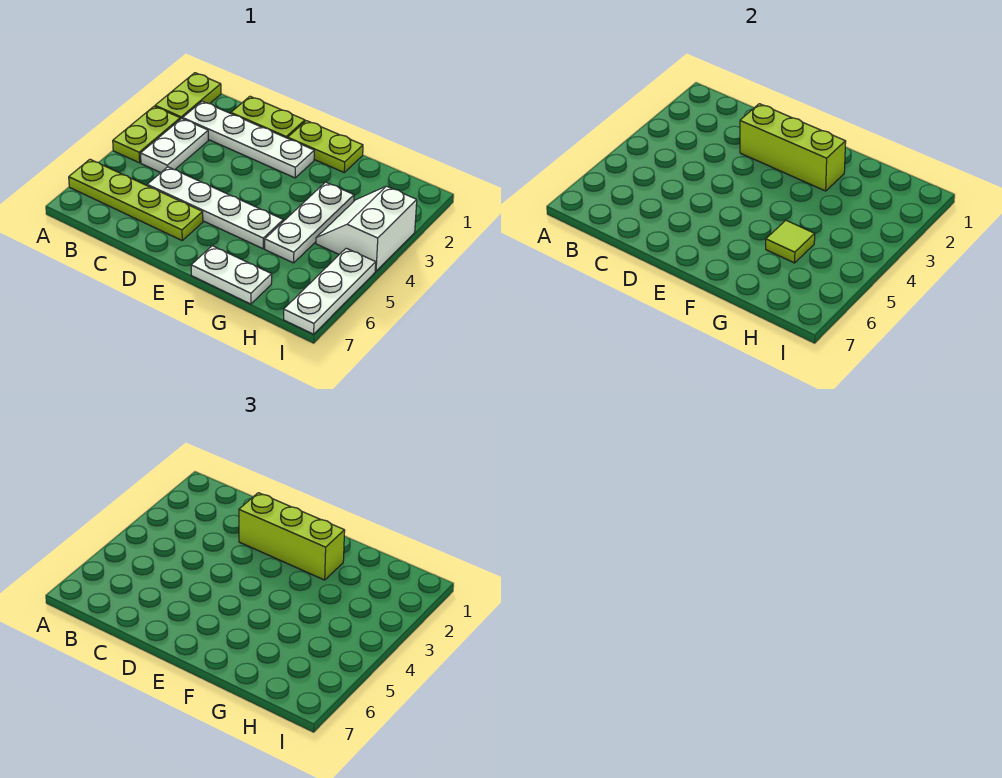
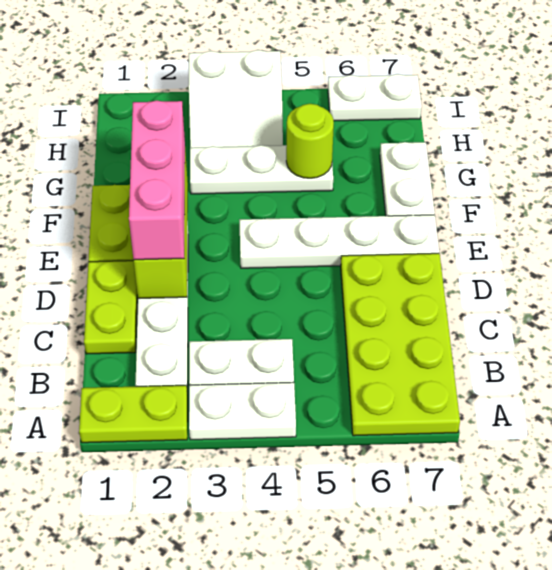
lime 1x2 plate [113,106,180,163] -> white 1x2 plate [189,382,296,440]
lime 1x4 plate [69,159,203,240] -> lime 2x4 plate [341,253,460,436]
white 1x4 plate [147,167,283,249] -> white 1x4 plate turned to [239,215,439,268]
lime 1x3 brick [239,493,345,580] -> pink 1x3 brick [129,100,185,260]
lime 1x1 tile [766,220,815,263] -> lime 1x1 round brick [286,104,334,178]
white 1x3 plate [284,248,376,334] -> white 1x2 plate [328,74,422,121]

